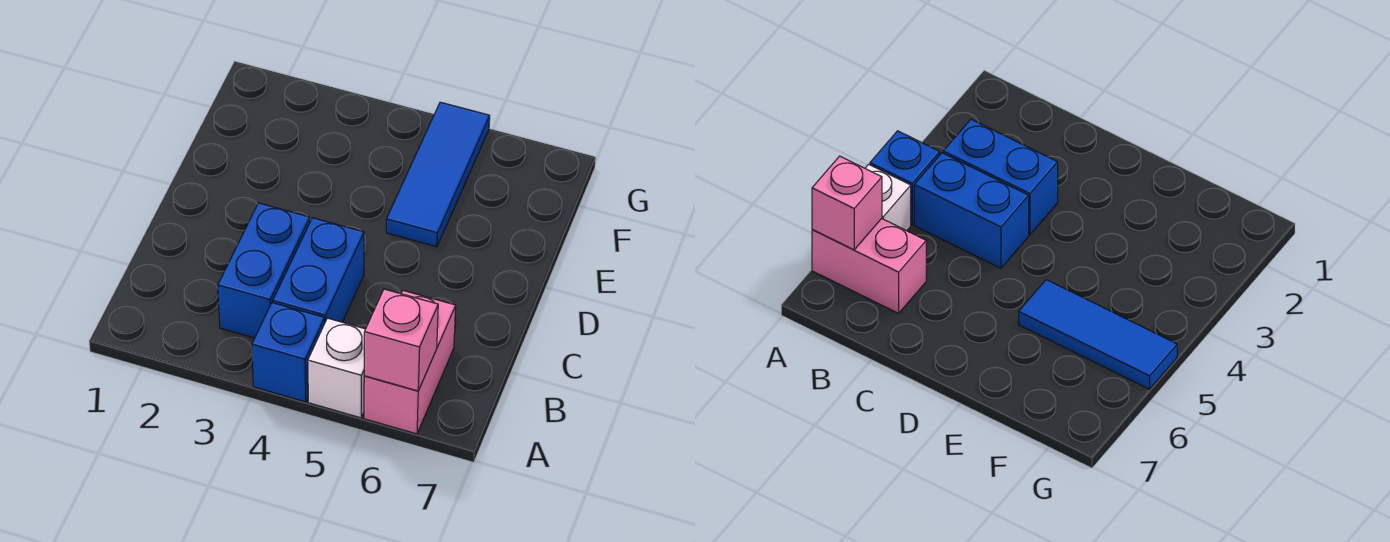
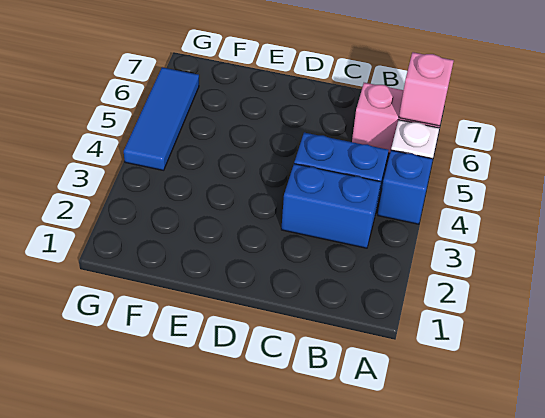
blue 1x3 tile [386,102,490,247] -> blue 1x3 tile turned to [124,67,199,170]

